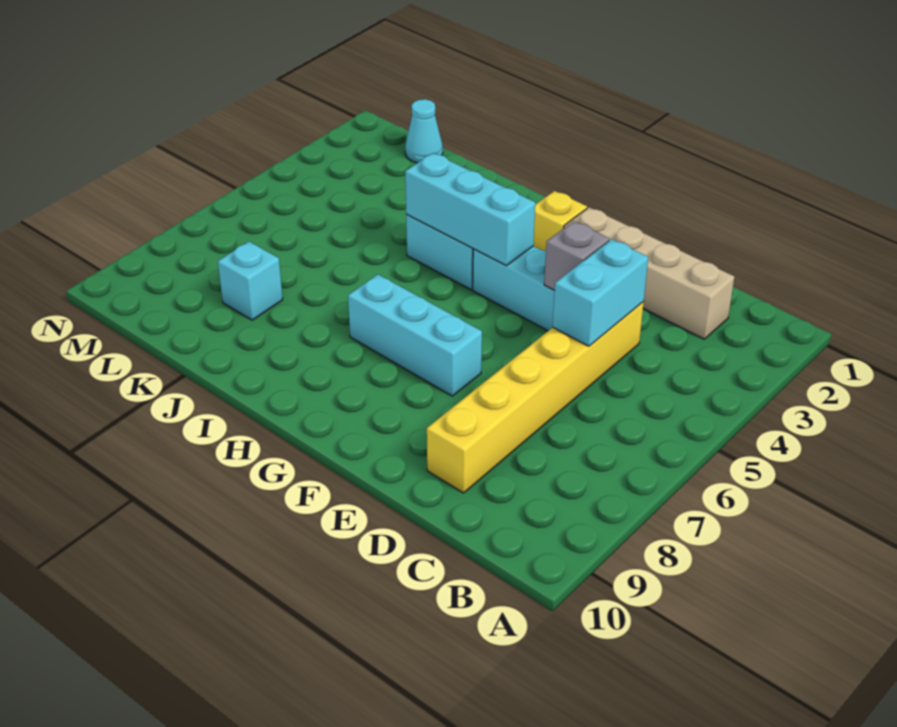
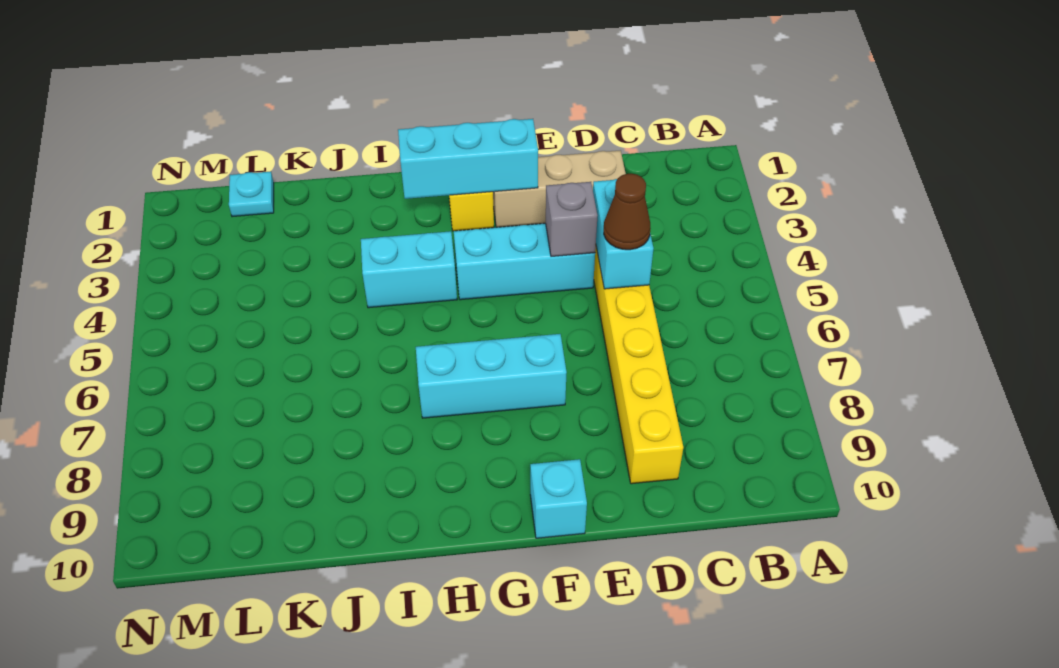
tan 1x4 brick [564,207,734,339] -> tan 1x3 brick [493,150,626,227]
none -> brown 1x1 cone [604,174,651,250]
cyan 1x3 brick [405,153,535,266] -> cyan 1x3 brick moved to [398,119,538,199]
cyan 1x1 brick [218,242,283,320] -> cyan 1x1 brick moved to [530,459,587,538]
cyan 1x1 cone [405,99,443,163] -> cyan 1x1 plate [229,172,274,217]

